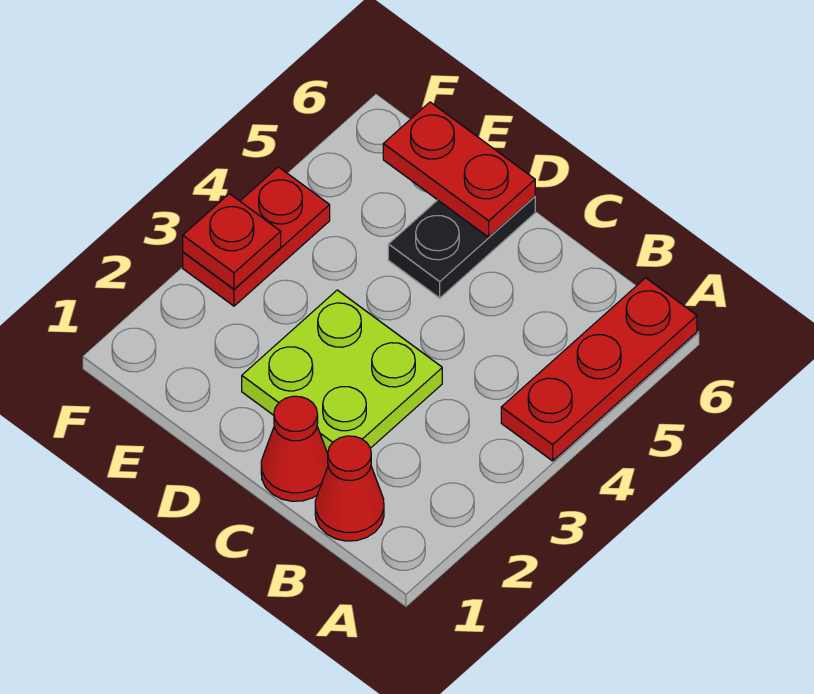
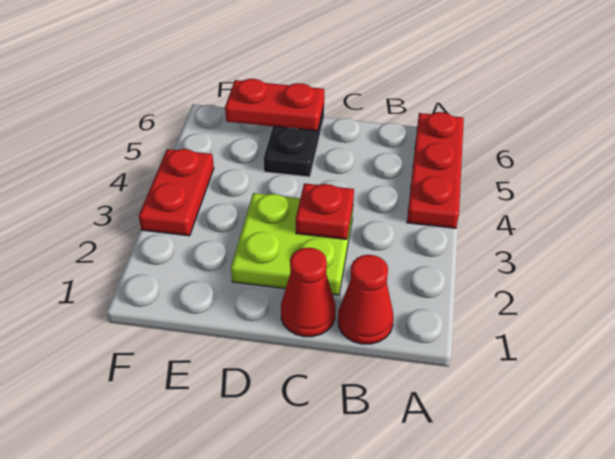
red 1x1 plate [183,194,281,289] -> red 1x1 plate moved to [296,183,354,239]

